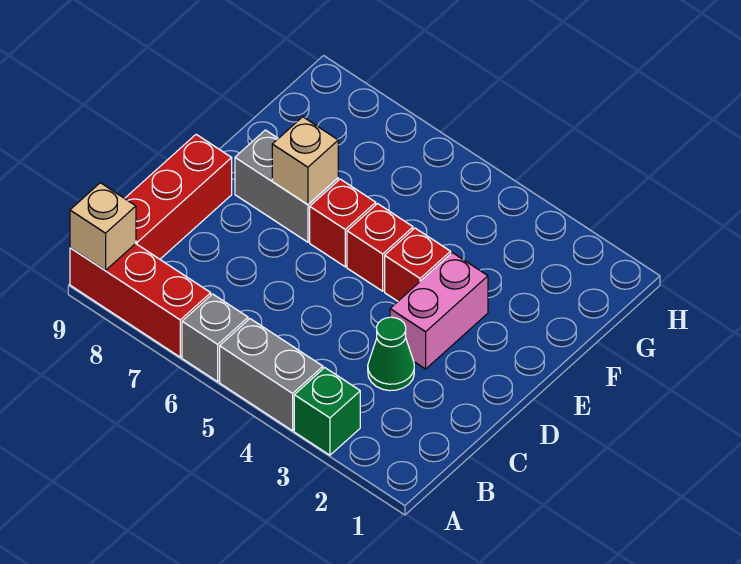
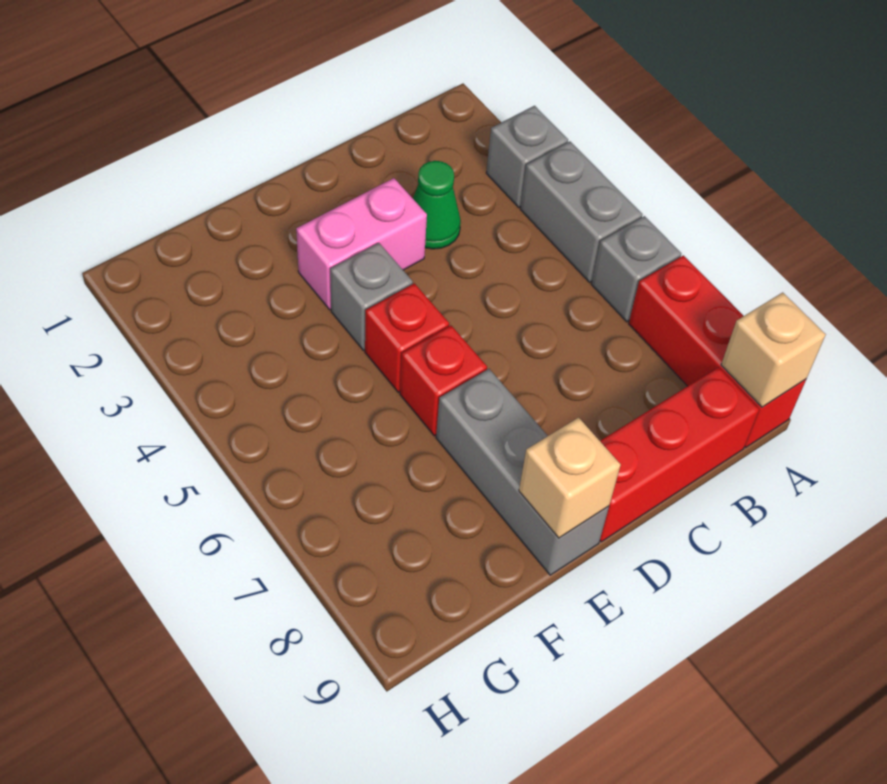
green 1x1 brick [294,368,360,455] -> grey 1x1 brick [486,106,568,207]
red 1x1 brick [385,228,451,301] -> grey 1x1 brick [330,243,413,350]
grey 1x2 brick [235,130,338,242] -> grey 1x3 brick [436,369,609,575]
tan 1x1 brick [272,117,338,204] -> tan 1x1 brick moved to [519,418,621,538]

